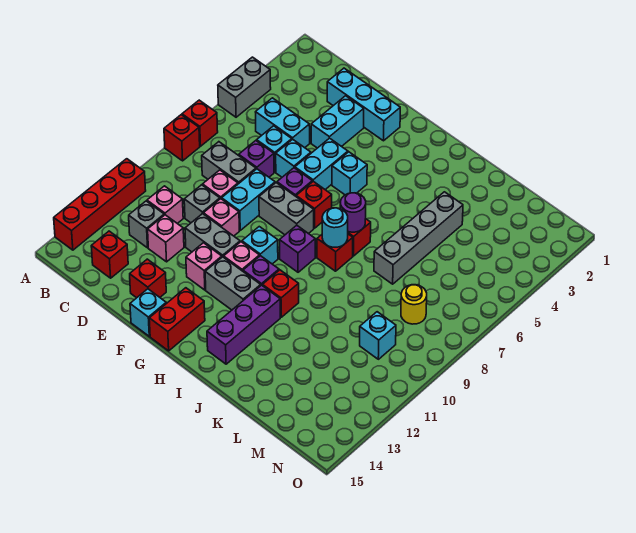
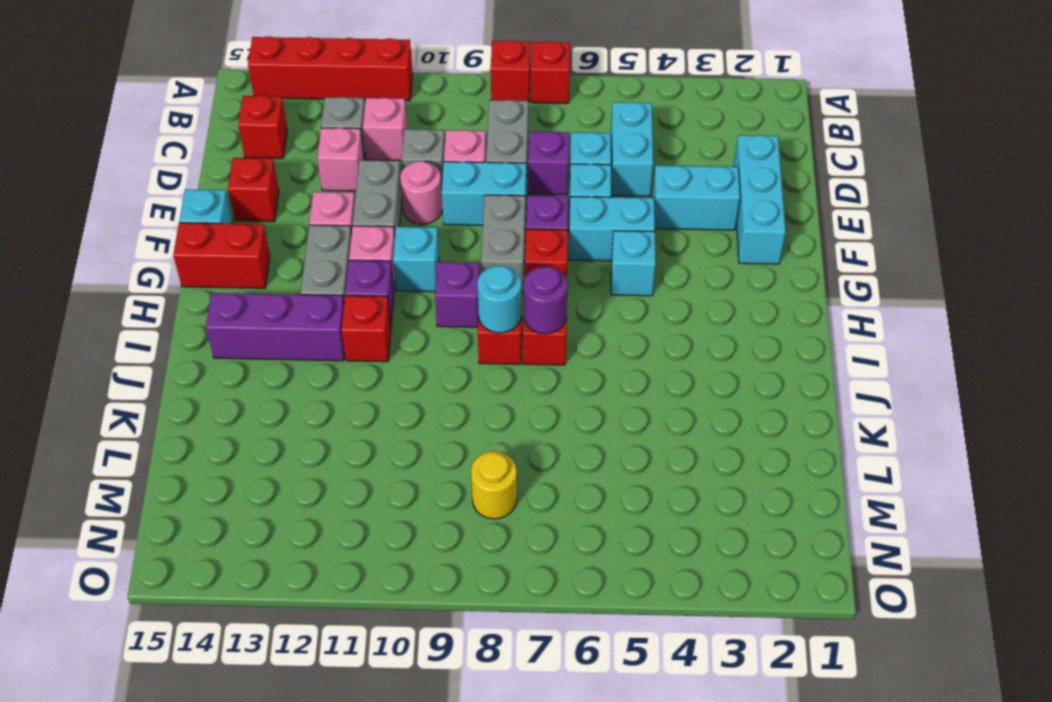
grey 1x2 brick [218,57,271,117] -> none
pink 1x1 brick [203,199,239,236] -> pink 1x1 round brick [400,161,443,224]
grey 1x4 brick [374,192,463,284] -> none
cyan 1x1 brick [360,312,396,359] -> none

